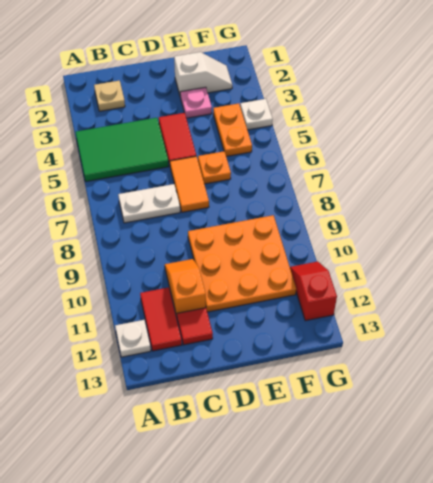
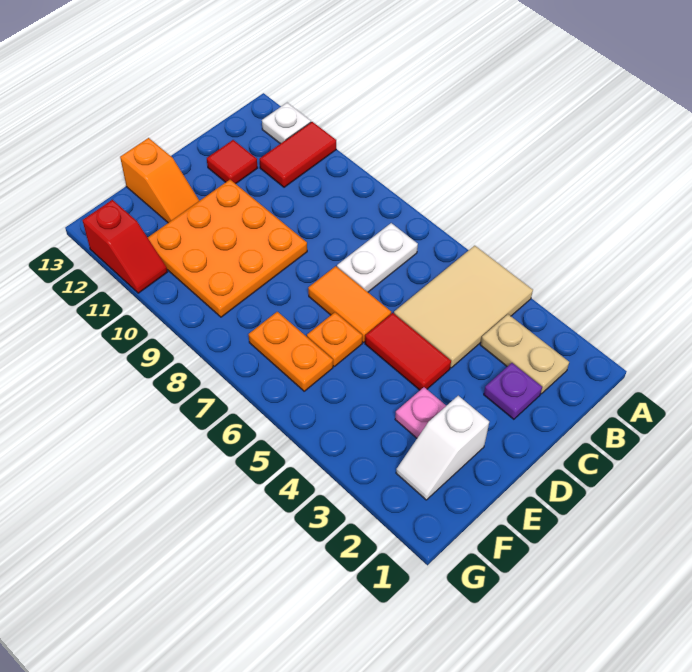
green 2x3 tile [76,118,169,181] -> tan 2x3 tile [394,246,533,368]
tan 1x1 plate [94,81,125,111] -> tan 1x2 plate [481,314,569,394]
red 1x2 tile [140,287,182,351] -> red 1x2 tile turned to [259,122,336,187]
none -> purple 1x1 plate [484,363,542,419]
orange 1x2 slope [165,259,206,316] -> orange 1x2 slope moved to [120,138,199,223]
orange 1x2 plate [213,103,252,157] -> orange 1x2 plate moved to [249,312,333,391]
white 1x1 plate [240,99,273,130] -> none

